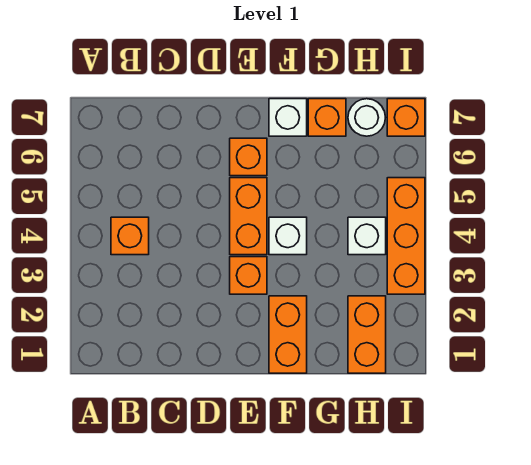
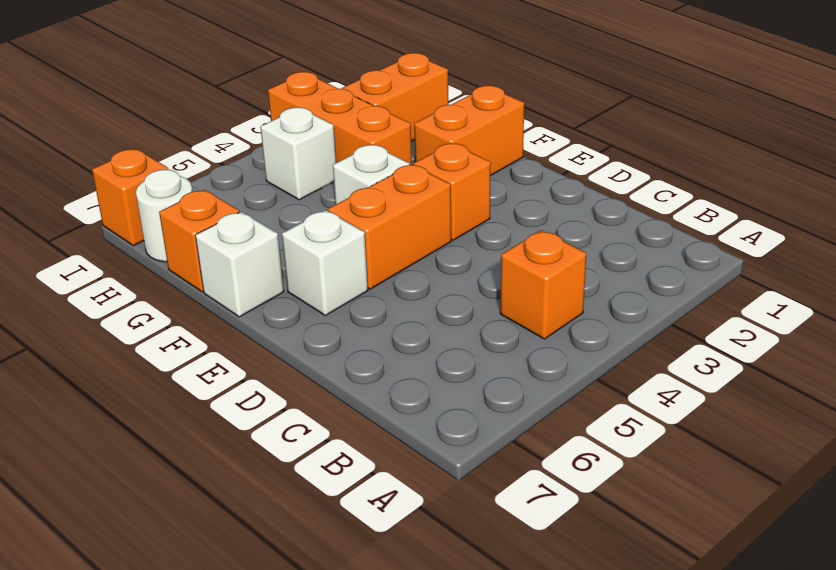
orange 1x1 brick [230,138,267,176] -> white 1x1 brick [282,210,368,315]
orange 1x3 brick [387,178,425,294] -> orange 1x3 brick turned to [268,72,412,165]

